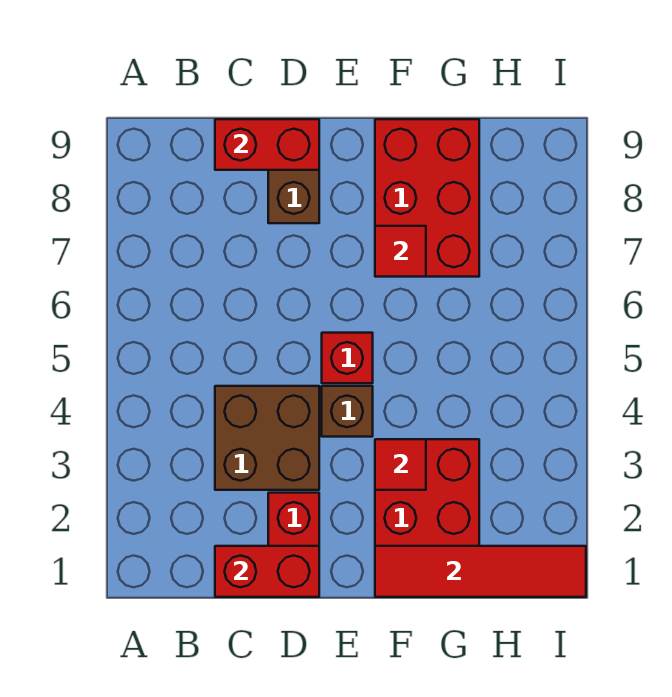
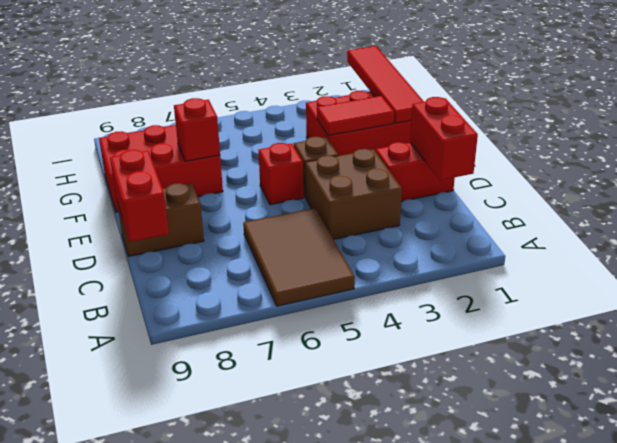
none -> brown 2x3 tile [243,208,355,306]
red 1x1 tile [375,439,426,490] -> red 1x2 tile [317,96,394,135]
red 1x1 tile [375,226,426,277] -> red 1x1 brick [174,98,220,161]

